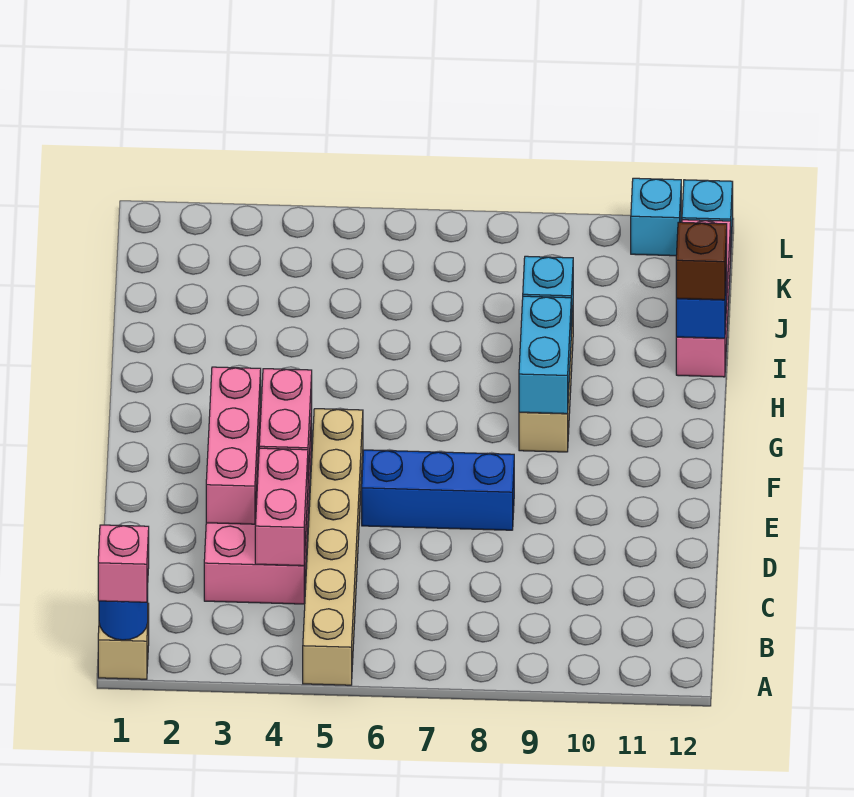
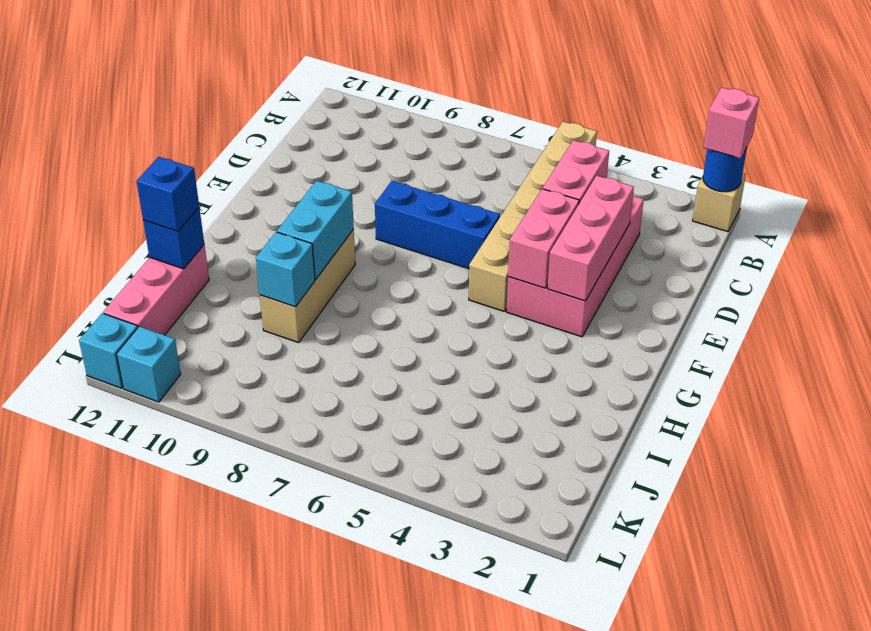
brown 1x1 brick [676,222,727,300] -> blue 1x1 brick [136,157,199,231]

